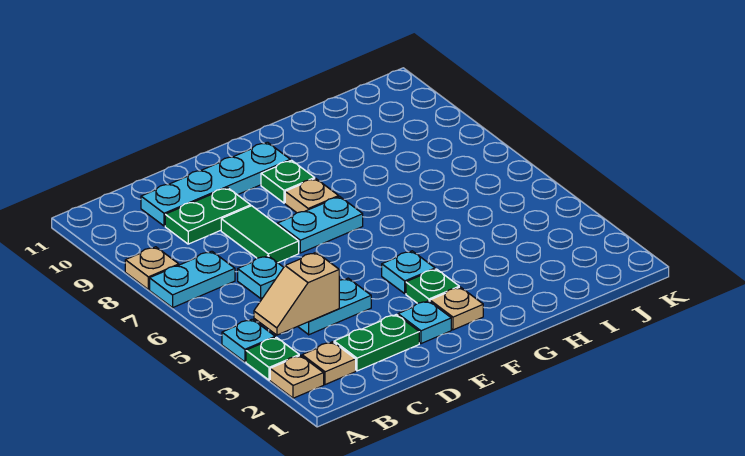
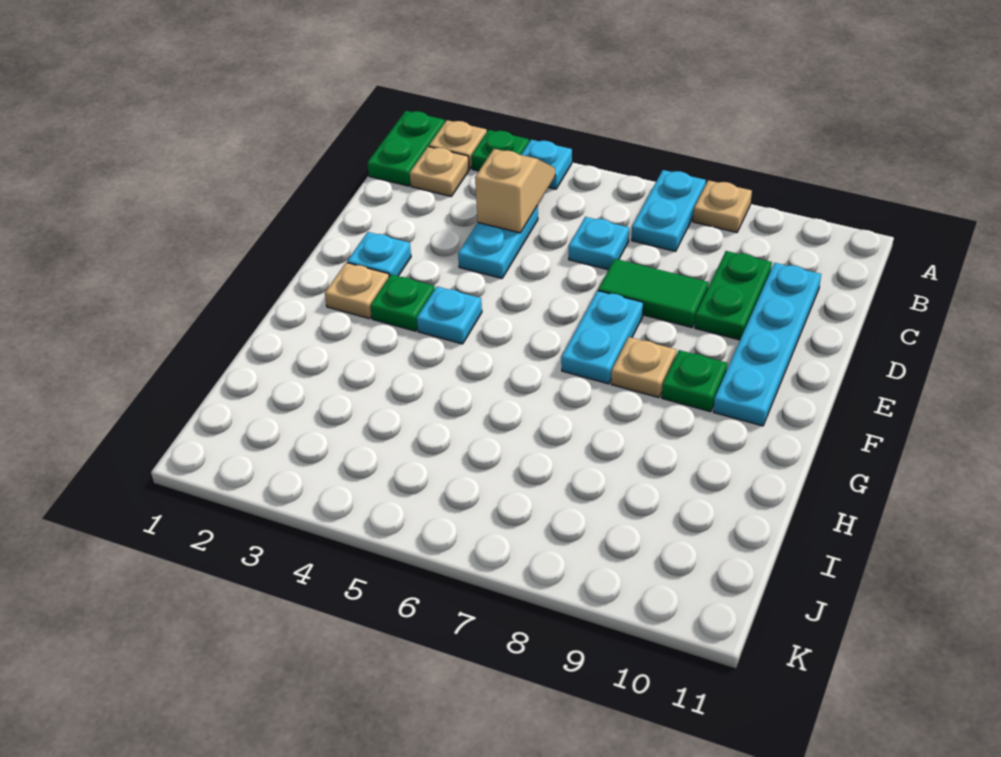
green 1x2 plate [334,314,419,371] -> green 1x2 plate moved to [367,111,445,186]

